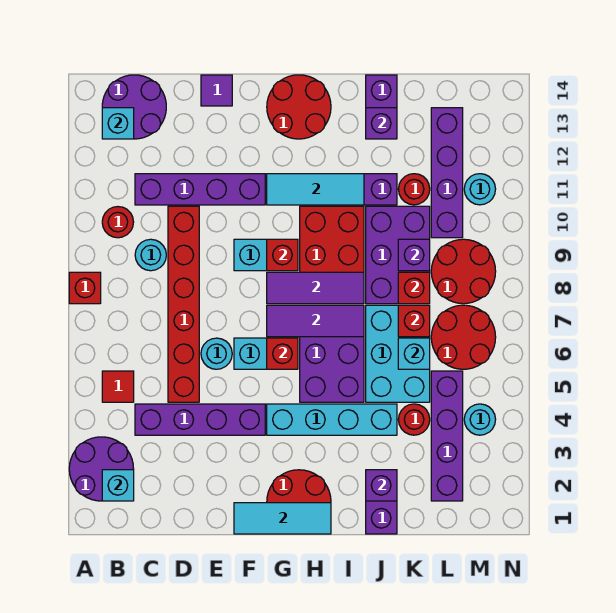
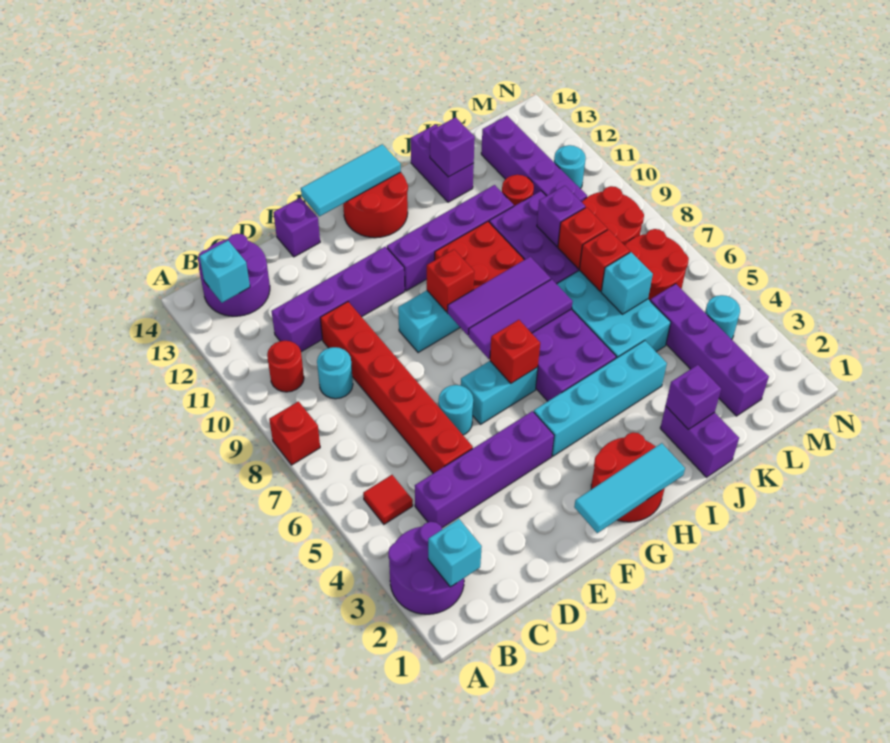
purple 1x1 tile [201,75,232,106] -> purple 1x1 brick [273,198,320,257]
cyan 1x3 tile [267,174,364,205] -> cyan 1x3 tile moved to [301,144,401,216]
red 1x1 round brick [398,404,430,435] -> none

